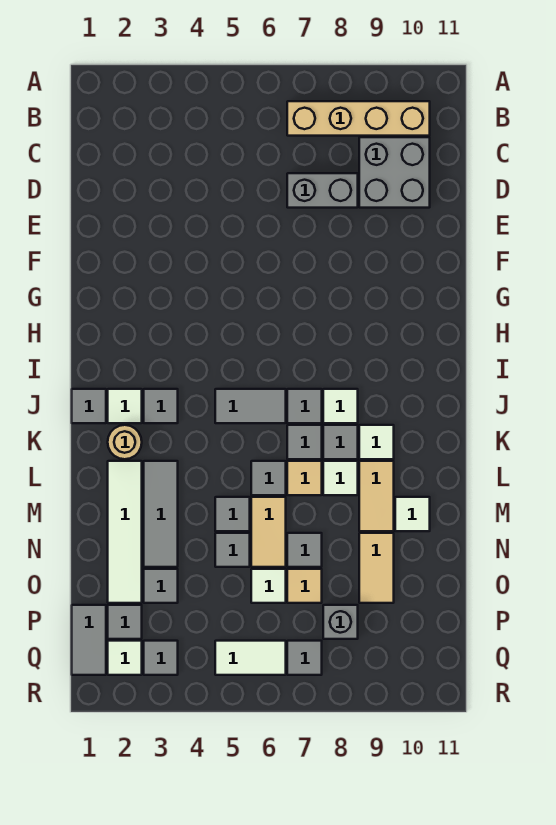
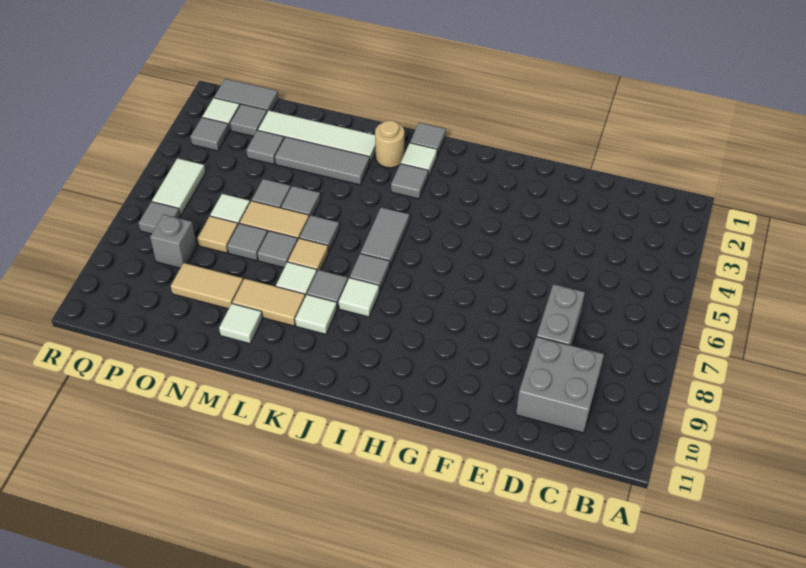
tan 1x4 brick [287,101,430,136] -> none
grey 1x1 tile [287,425,322,459] -> grey 1x1 tile moved to [257,231,298,268]

